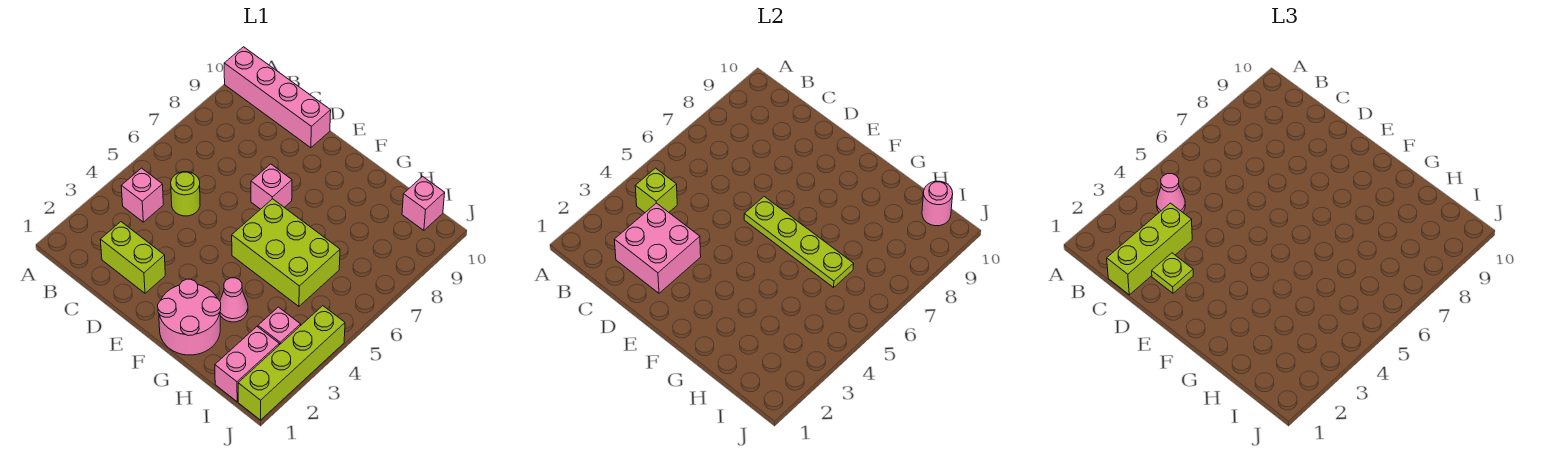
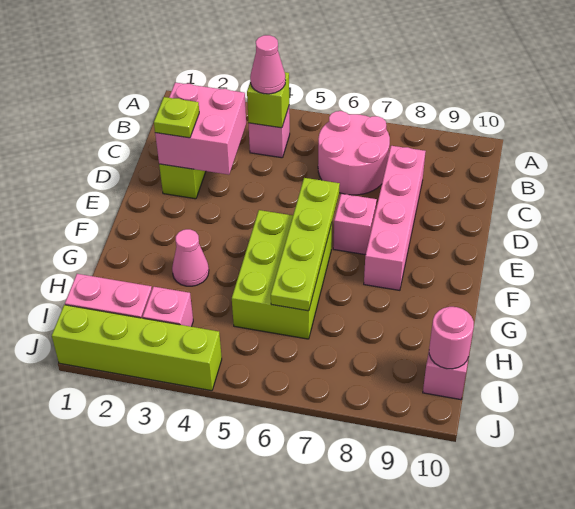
pink 1x4 brick [224,47,331,148] -> pink 1x4 brick moved to [364,146,426,290]
lime 1x3 brick [1107,203,1192,295] -> none
lime 1x1 round brick [171,172,200,216] -> none
pink 2x2 round brick [158,279,221,355] -> pink 2x2 round brick moved to [318,111,390,195]

